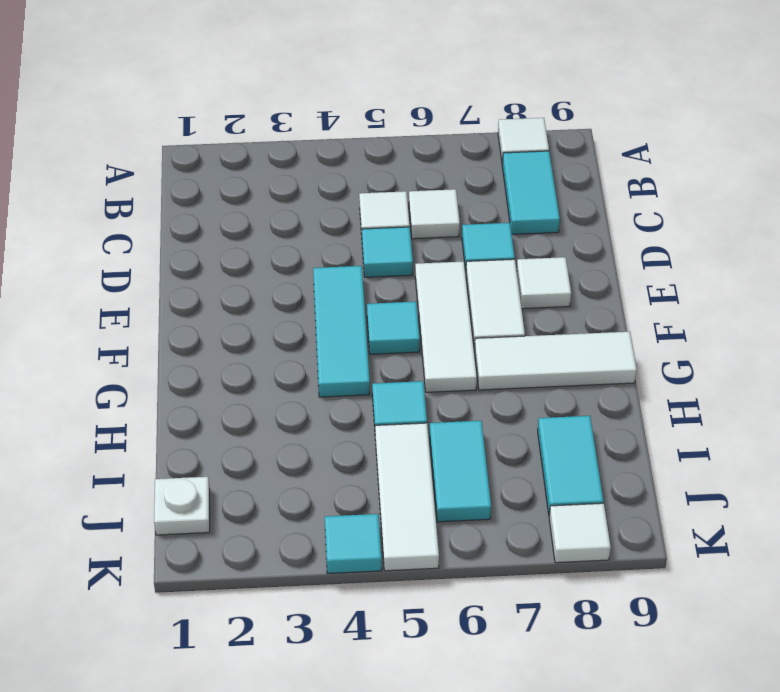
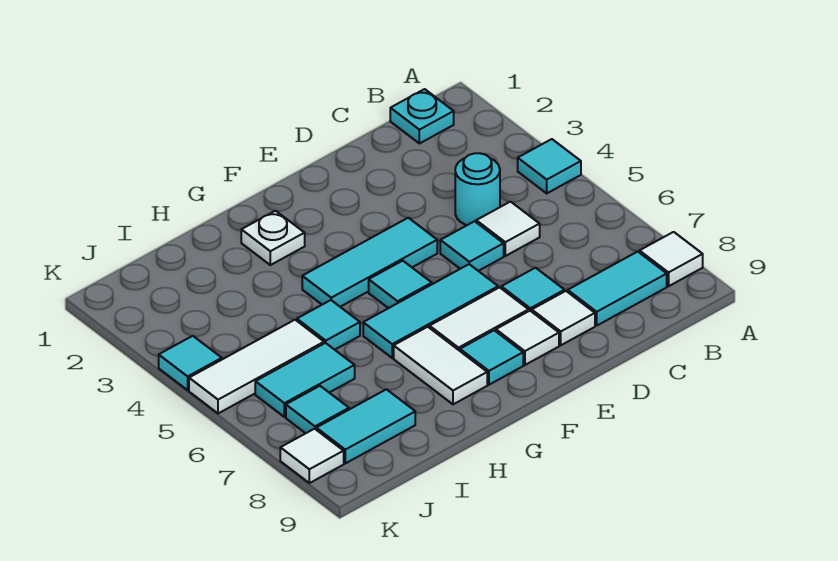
none -> cyan 1x1 tile [518,139,581,193]
none -> cyan 1x1 plate [390,89,454,144]
none -> cyan 1x1 round brick [455,153,500,225]
white 1x1 tile [409,189,460,239] -> white 1x1 tile moved to [532,291,595,345]
white 1x3 tile [415,262,477,392] -> cyan 1x3 tile [363,264,498,358]
none -> cyan 1x1 tile [460,330,523,385]
white 1x3 tile [474,332,637,390] -> white 1x2 tile [394,327,487,404]
white 1x1 plate [154,477,210,535] -> white 1x1 plate moved to [241,211,305,265]
none -> cyan 1x1 tile [286,386,349,433]

